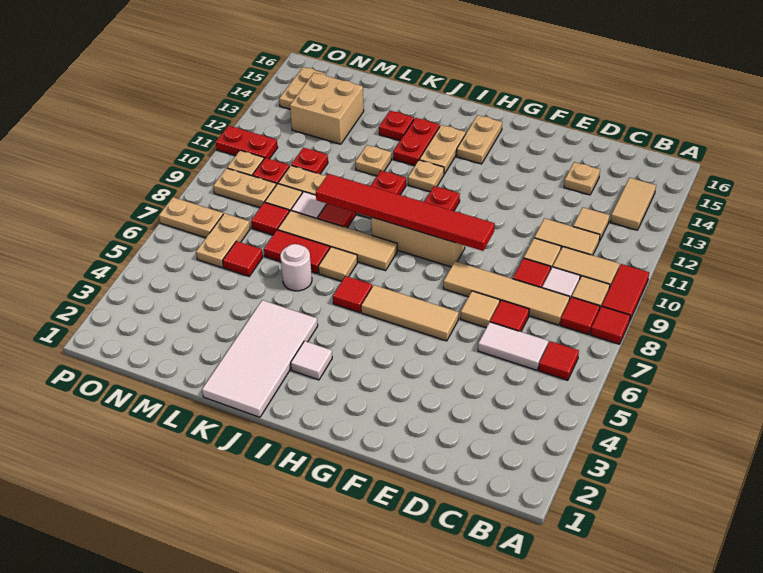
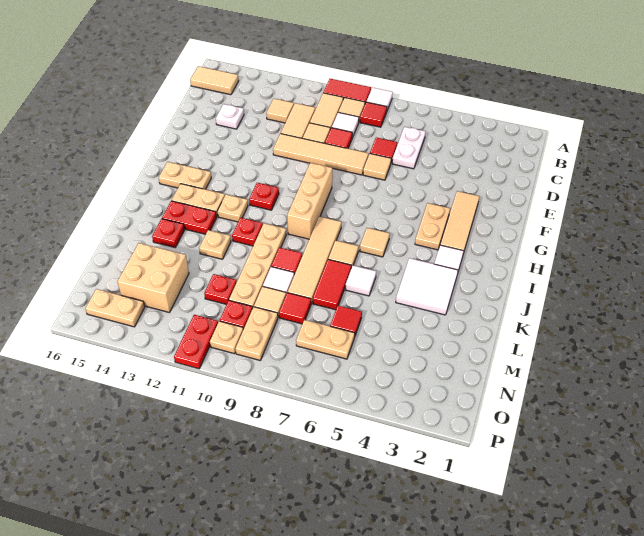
red 1x1 tile [591,306,630,344] -> white 1x1 tile [366,88,393,110]
red 1x1 tile [539,341,579,380] -> none
tan 1x2 tile [611,178,656,230] -> tan 1x2 tile moved to [190,66,239,95]
white 1x2 tile [478,322,548,370] -> white 1x2 plate [392,127,425,169]
tan 1x4 tile [443,261,570,325] -> tan 1x4 tile turned to [273,134,368,175]
tan 1x1 plate [564,162,600,195] -> white 1x1 plate [216,104,244,129]
tan 1x3 tile [361,285,459,341] -> tan 1x3 tile moved to [440,191,479,253]
red 1x6 tile [316,174,495,251] -> none
red 1x1 tile [333,276,372,313] -> tan 1x1 tile [360,228,390,257]
white 2x4 tile [202,300,318,417] -> white 2x2 tile [396,258,458,315]
white 1x1 round brick [280,244,312,291] -> white 1x1 tile [345,266,376,296]
tan 1x2 plate [159,197,223,238] -> tan 1x2 plate moved to [415,203,450,250]

